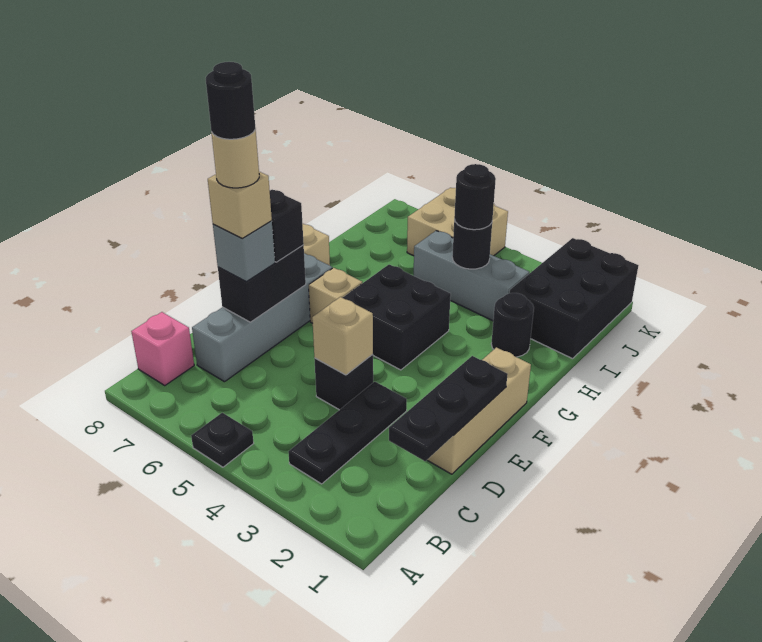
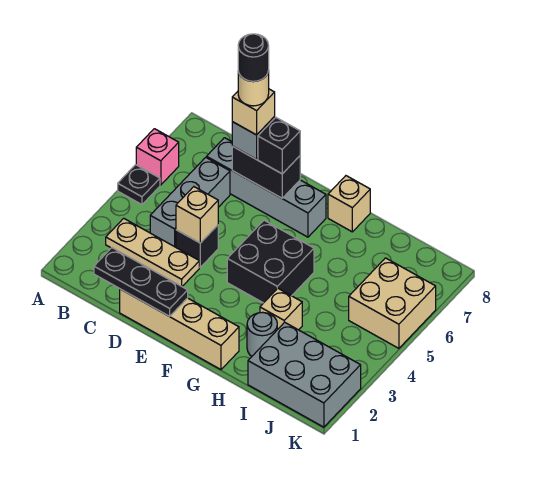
black 1x3 plate [288,382,407,484] -> tan 1x3 plate [106,218,199,286]
pink 1x1 brick [131,312,194,385] -> pink 1x1 brick moved to [136,129,179,185]
tan 1x3 brick [427,347,531,474] -> tan 1x4 brick [120,289,239,370]
tan 1x1 brick [309,268,362,323] -> tan 1x1 brick moved to [260,288,302,330]
black 1x1 round brick [491,293,534,357] -> grey 1x1 round brick [247,313,277,356]
black 2x3 brick [510,238,638,359] -> grey 2x3 brick [248,322,361,427]
grey 1x3 brick [414,231,529,321] -> grey 1x3 brick moved to [150,157,230,247]
black 1x1 round brick [452,220,492,269] -> none
black 1x1 round brick [454,164,496,230] -> none

